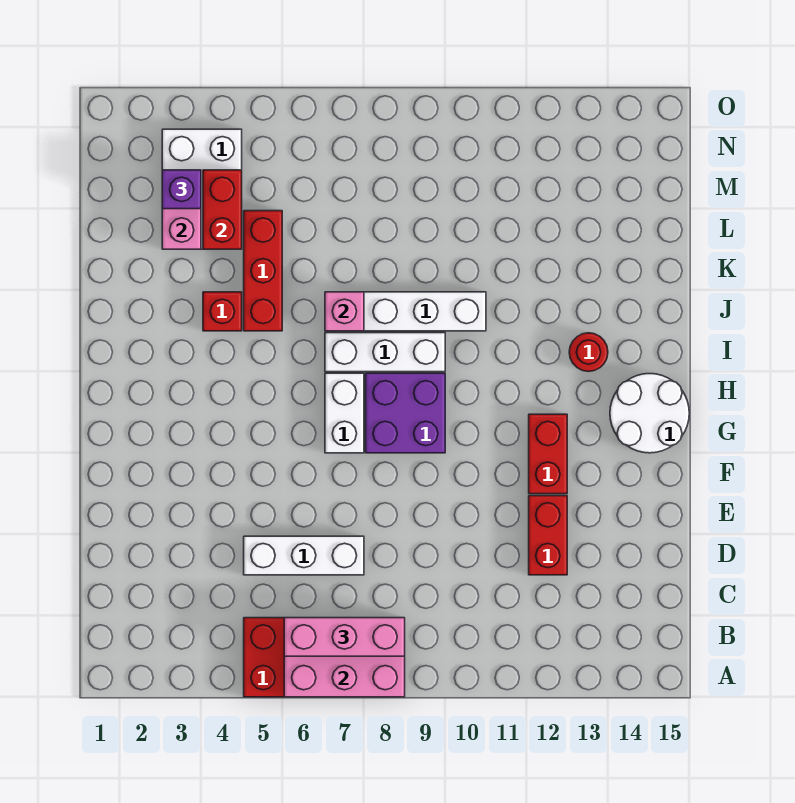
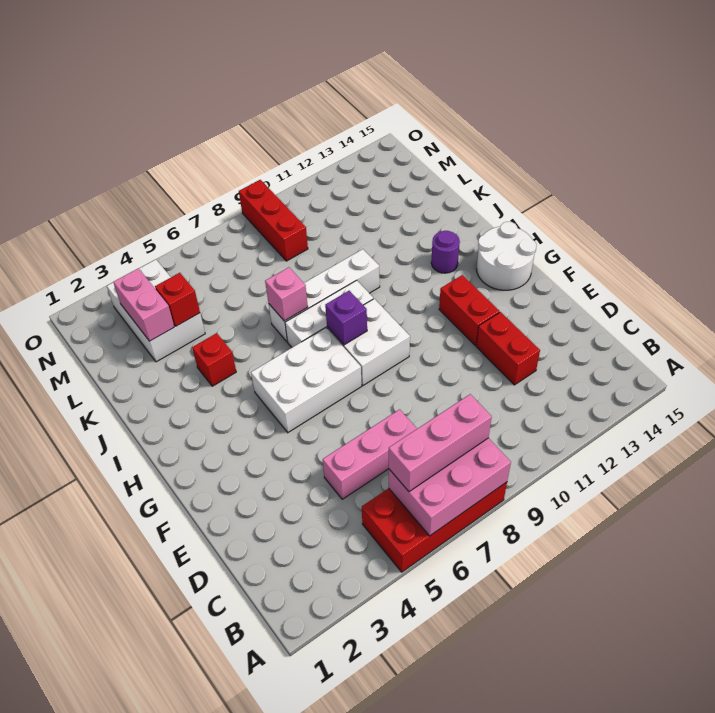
white 1x3 brick [244,536,364,575] -> pink 1x3 brick [323,409,417,499]
white 1x2 brick [325,373,364,453] -> white 2x3 brick [251,328,362,432]
purple 2x2 brick [366,373,445,453] -> white 2x2 brick [327,299,410,386]
red 1x1 round brick [569,333,608,372] -> purple 1x1 round brick [431,231,460,273]
red 1x3 brick [244,211,282,331] -> red 1x3 brick moved to [239,180,308,261]
red 1x2 brick [203,170,242,249] -> red 1x1 brick [155,273,200,326]
purple 1x1 brick [162,170,201,209] -> purple 1x1 brick moved to [325,291,367,345]

